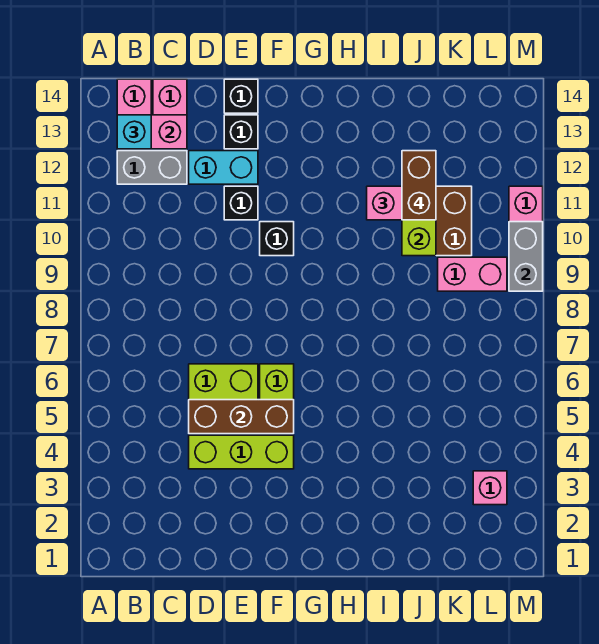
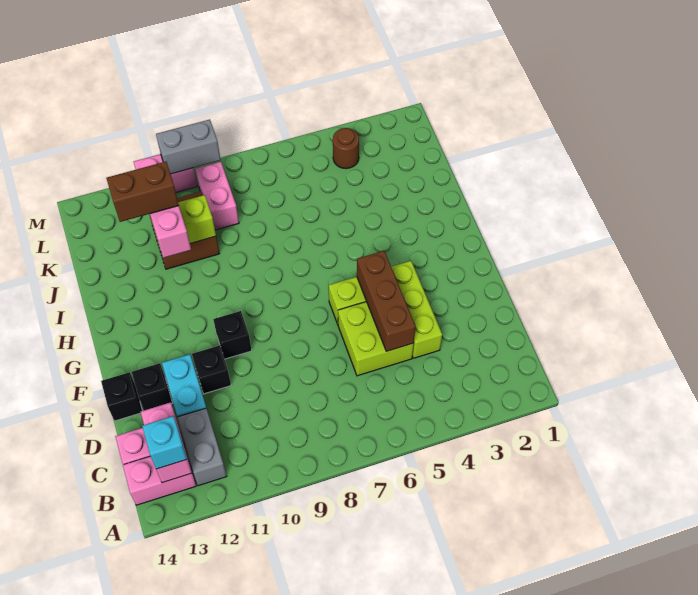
pink 1x1 brick [473,471,507,505] -> none
none -> brown 1x1 round brick [333,128,359,169]

